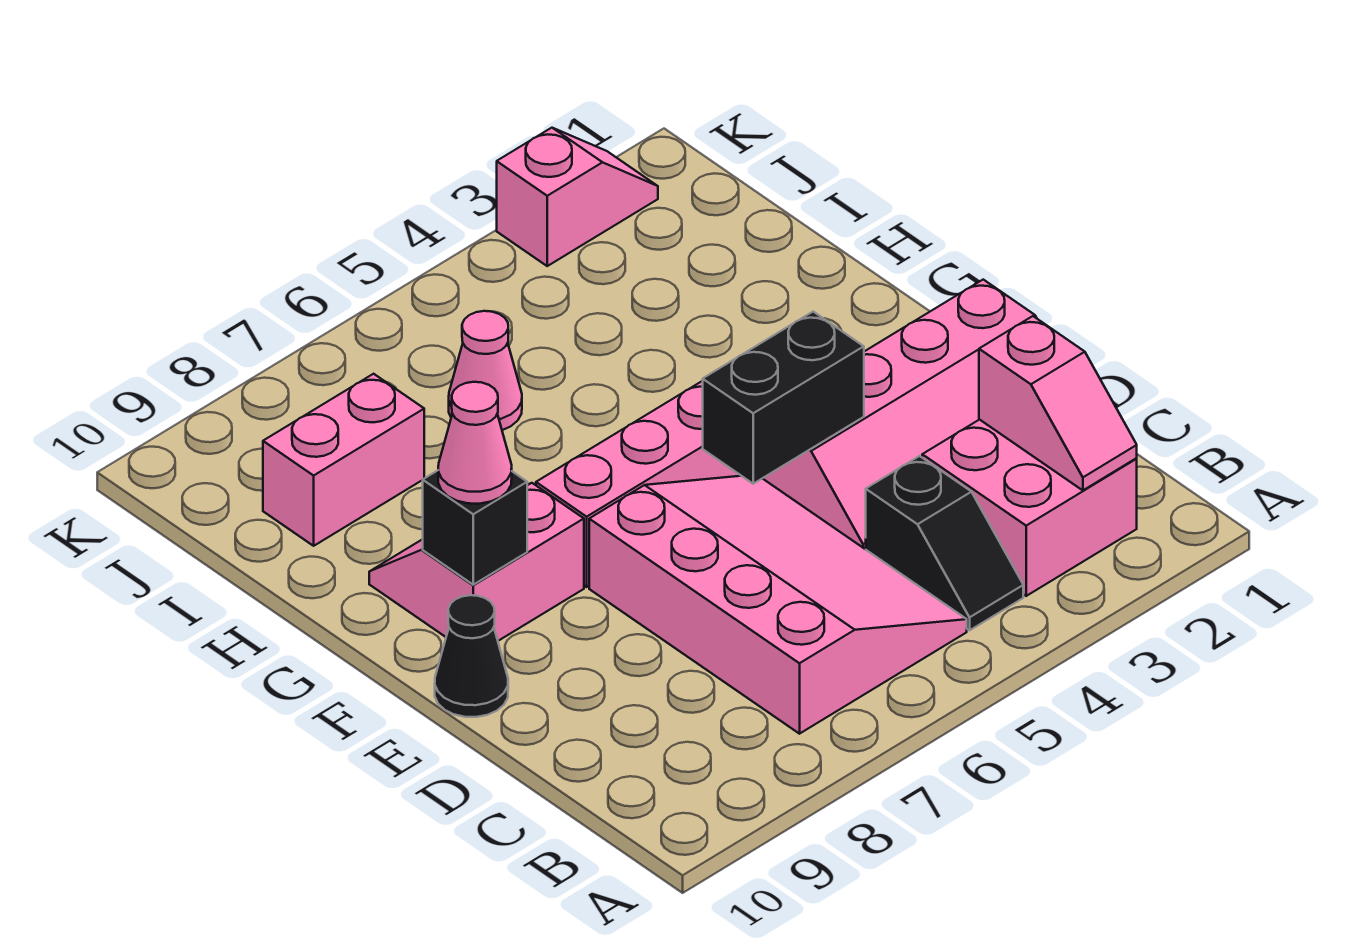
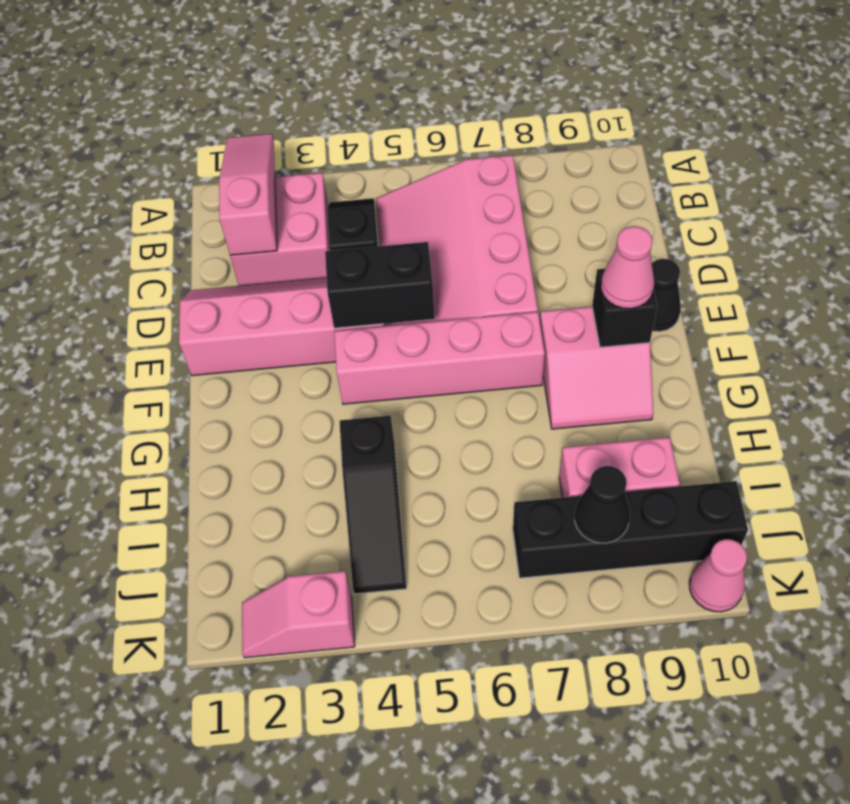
pink 1x2 slope [979,316,1137,490] -> pink 1x3 slope [219,134,277,255]
none -> black 1x3 slope [339,416,407,594]
pink 1x1 cone [449,311,522,430] -> pink 1x1 cone moved to [689,539,747,612]
none -> black 1x4 brick [513,481,748,578]
none -> black 1x1 cone [575,466,630,543]

